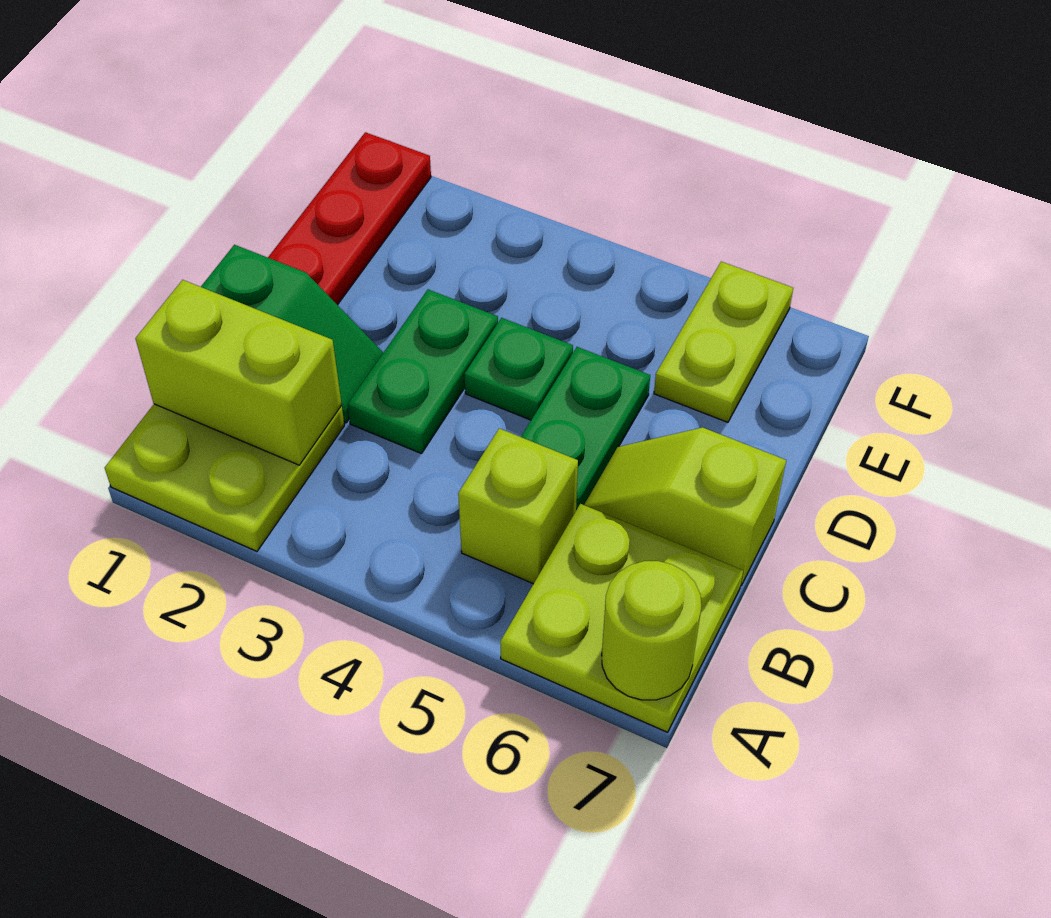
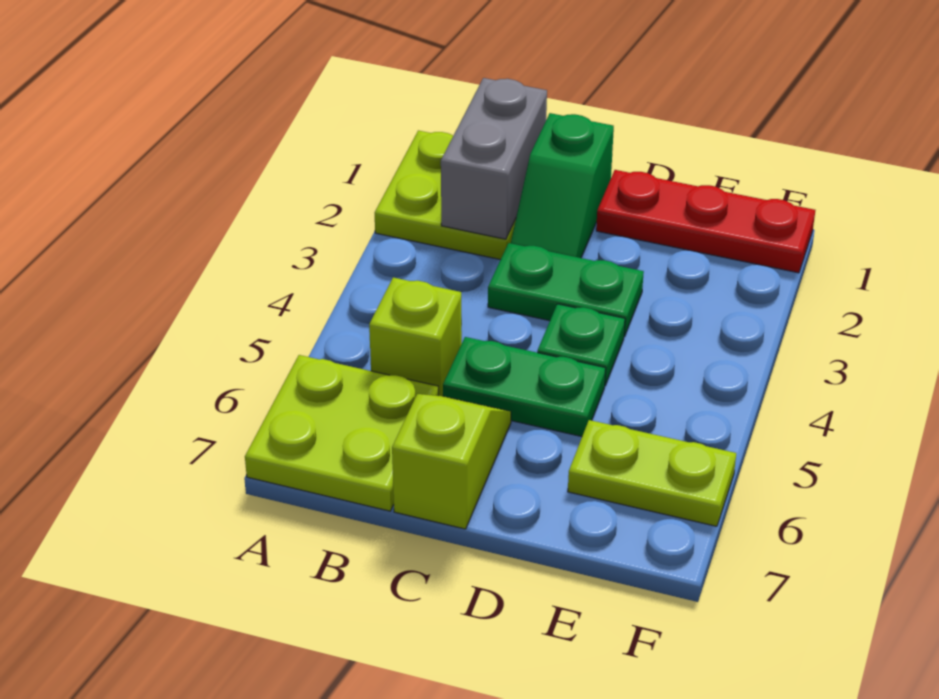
lime 1x1 round brick [602,561,701,700] -> none
lime 1x2 brick [135,280,342,465] -> grey 1x2 brick [441,78,547,239]

